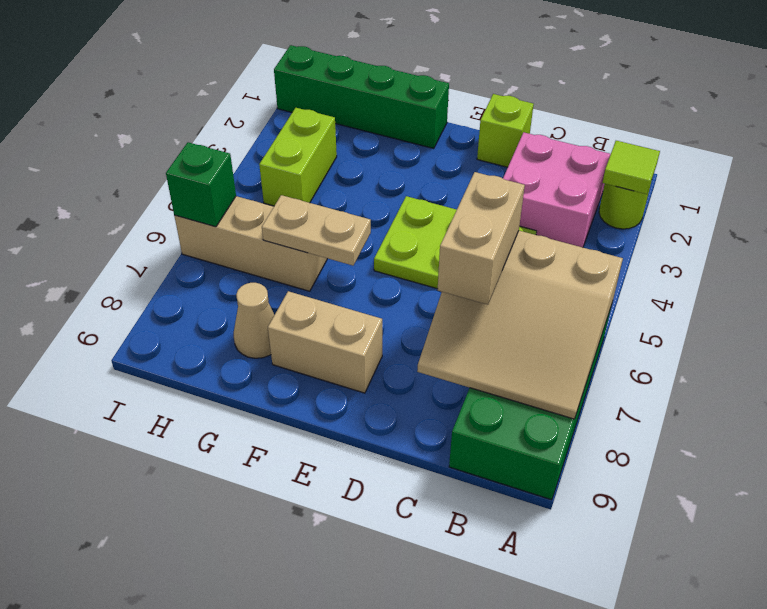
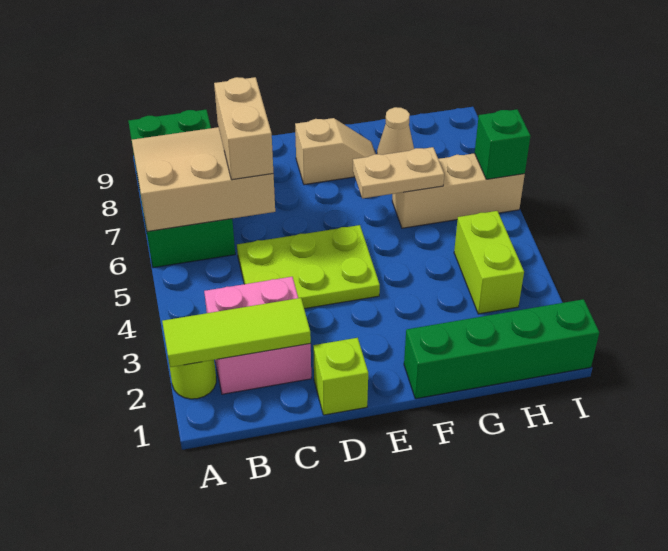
lime 1x1 tile [603,141,660,194] -> lime 1x3 tile [162,298,311,367]
tan 1x2 brick [268,291,382,393] -> tan 1x2 slope [295,118,376,185]

